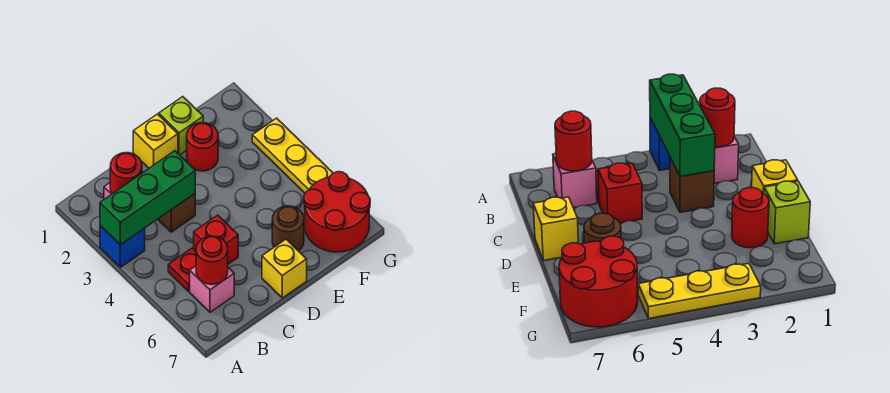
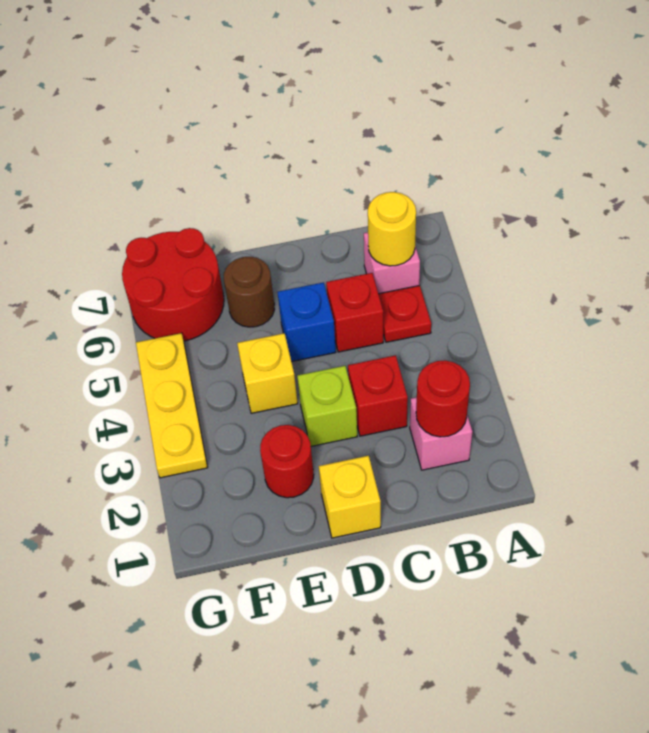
blue 1x1 brick [100,225,145,267] -> blue 1x1 brick moved to [278,282,336,362]
green 1x3 brick [100,151,195,245] -> none
red 1x1 round brick [196,236,228,284] -> yellow 1x1 round brick [368,192,416,266]
brown 1x1 brick [158,194,195,232] -> red 1x1 brick [348,355,408,436]
yellow 1x1 brick [262,239,307,298] -> yellow 1x1 brick moved to [237,333,298,413]
lime 1x1 brick [159,97,203,155] -> lime 1x1 brick moved to [297,366,357,446]

